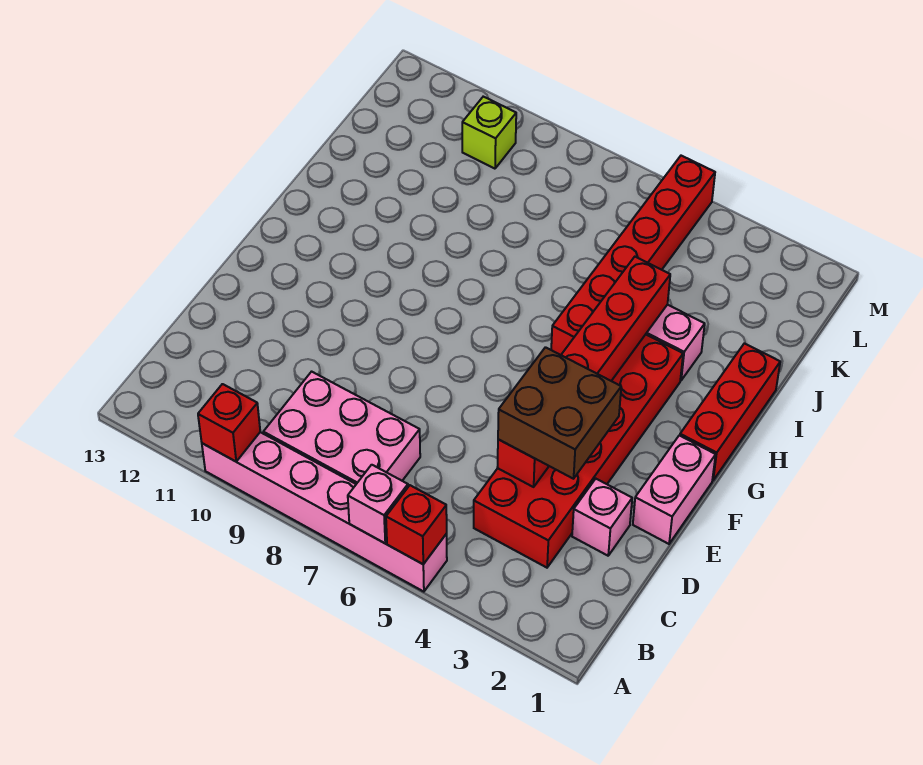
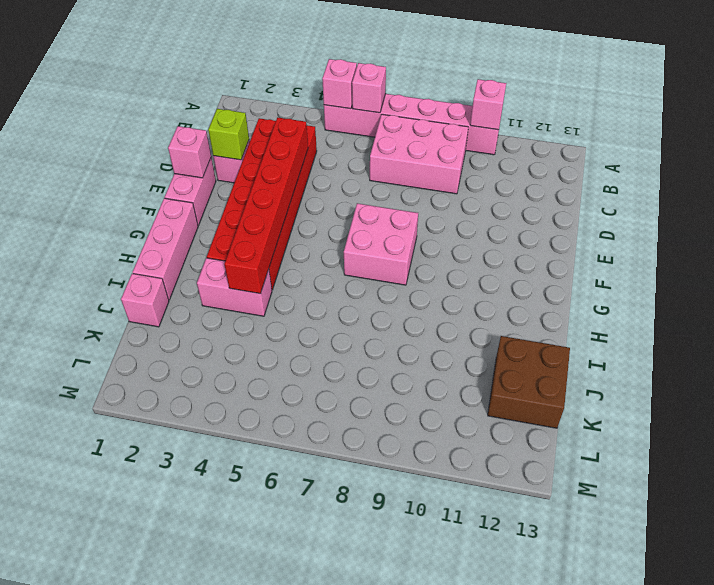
red 1x1 brick [386,485,447,564] -> pink 1x1 brick [322,59,357,109]
red 1x1 brick [198,384,260,461] -> pink 1x1 brick [470,79,506,130]
brown 2x2 brick [498,347,621,479] -> brown 2x2 brick moved to [488,336,570,428]
none -> pink 1x1 brick [168,126,211,178]
none -> pink 2x2 brick [344,203,418,285]
red 1x3 brick [680,343,780,480] -> pink 1x3 brick [133,198,198,300]
red 1x6 brick [551,156,715,355] -> none
none -> pink 1x1 brick [121,273,169,327]
lime 1x1 brick [462,97,516,169] -> lime 1x1 brick moved to [208,109,249,160]

